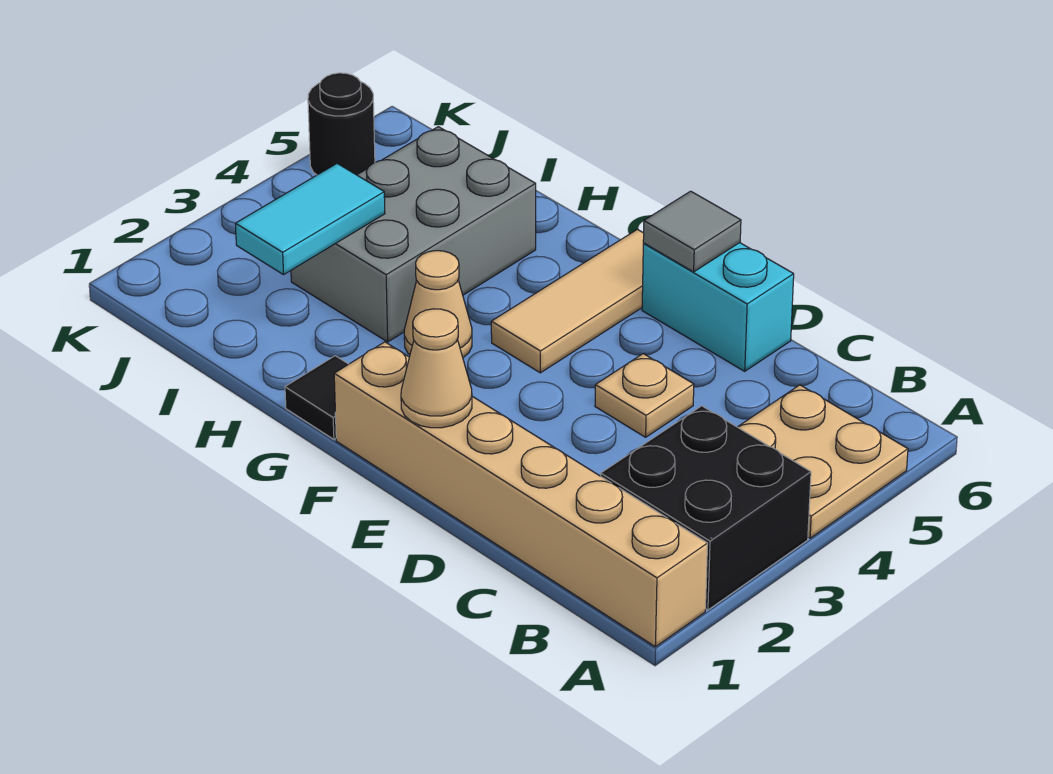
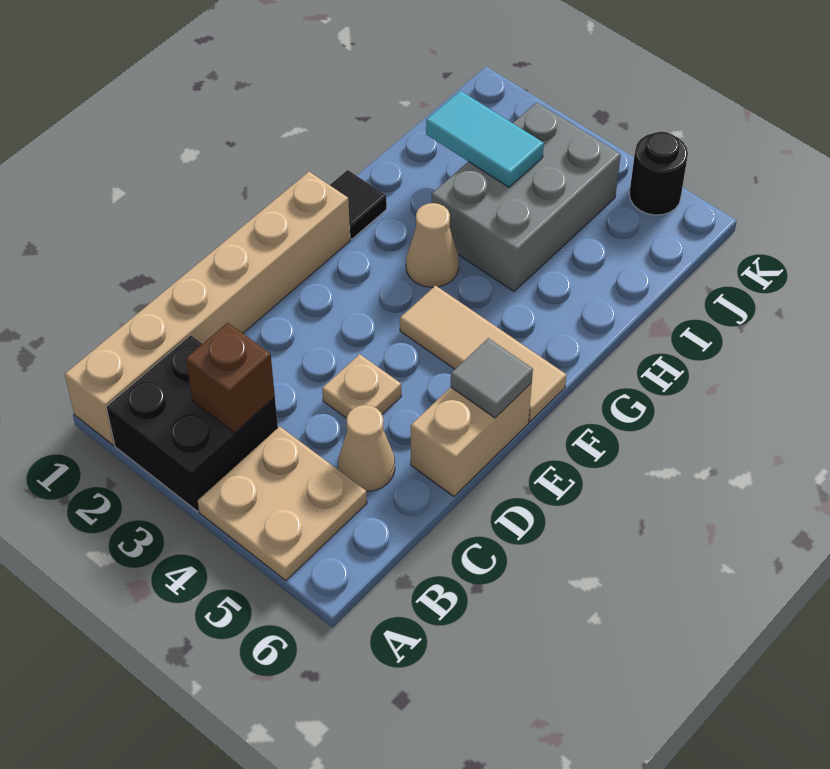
none -> brown 1x1 brick [186,323,275,432]
cyan 1x2 brick [642,243,794,371] -> tan 1x2 brick [411,383,532,496]
tan 1x1 cone [401,309,472,428] -> tan 1x1 cone moved to [338,405,395,491]
grey 2x3 brick [291,127,536,342] -> grey 2x3 brick turned to [432,102,621,291]

